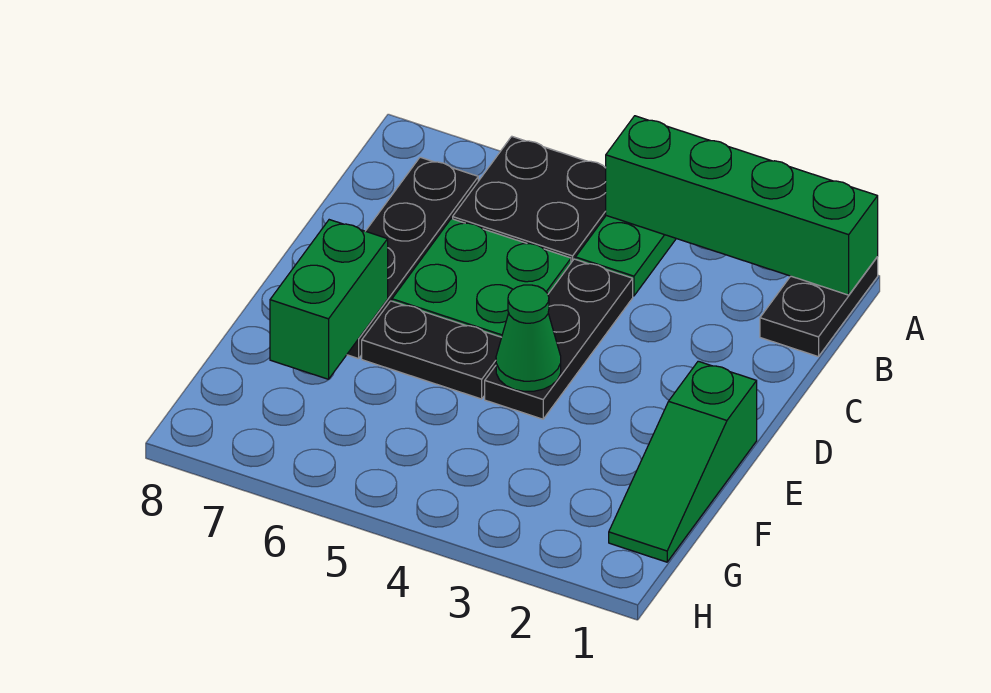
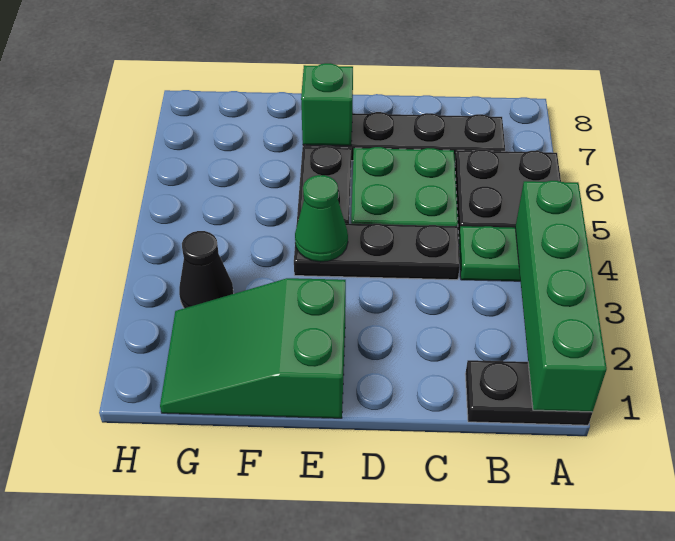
green 1x3 slope [609,361,757,562] -> green 2x3 slope [160,278,346,418]
green 1x2 brick [270,220,388,379] -> green 1x1 brick [301,63,353,146]
none -> black 1x1 cone [179,231,234,308]

